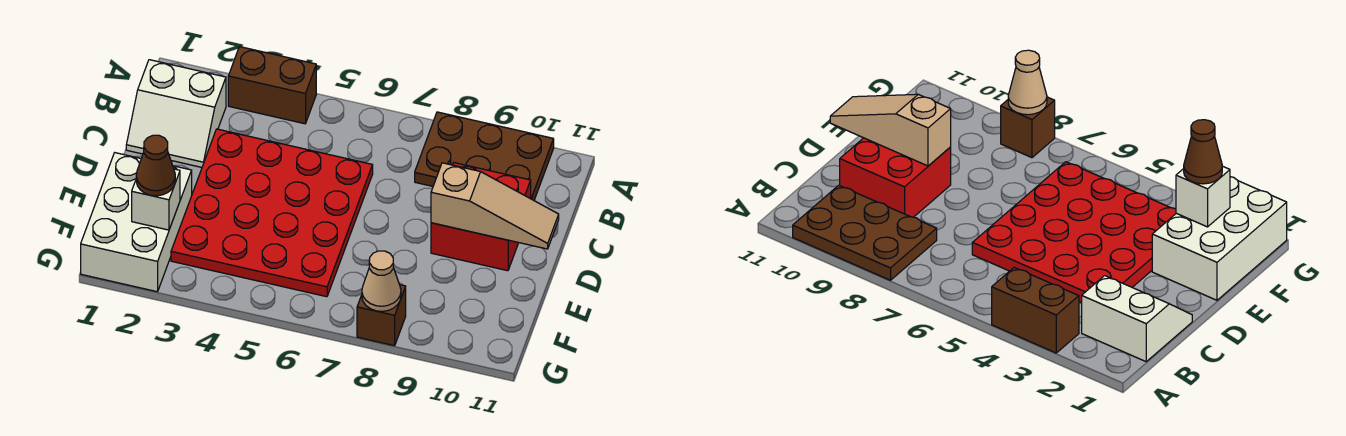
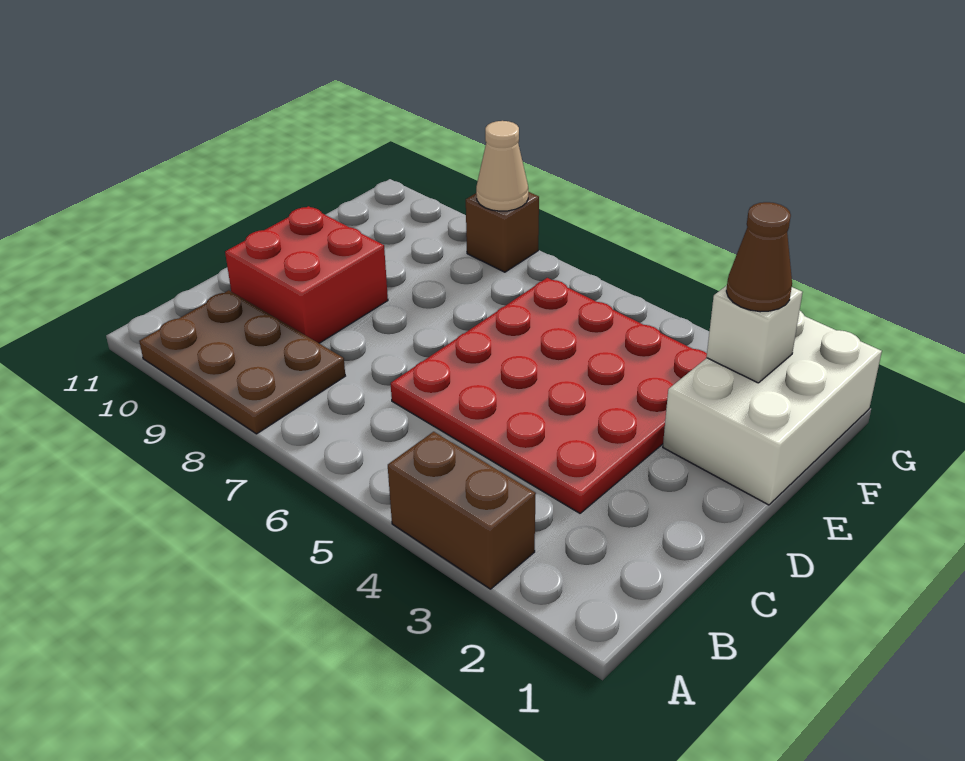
white 2x2 slope [126,60,226,167] -> none
tan 1x3 slope [431,163,559,249] -> none

